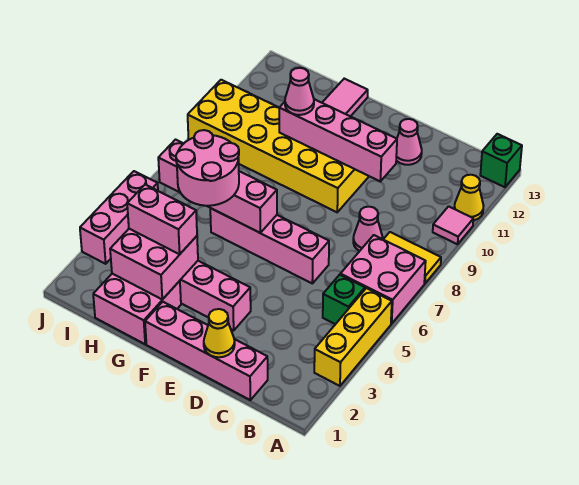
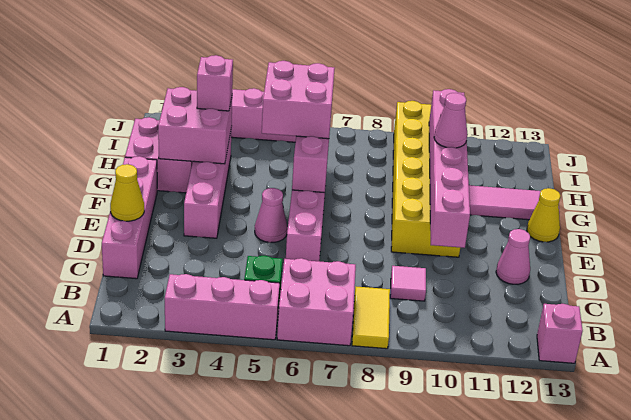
yellow 1x3 brick [314,288,392,386] -> pink 1x3 brick [165,274,280,340]
pink 1x1 tile [433,206,473,244] -> pink 1x1 tile moved to [390,266,426,301]
yellow 1x1 cone [454,175,483,221] -> yellow 1x1 cone moved to [527,188,561,242]
green 1x1 brick [480,134,522,187] -> pink 1x1 brick [537,304,583,363]
pink 1x1 cone [353,207,383,251] -> pink 1x1 cone moved to [255,188,287,243]
pink 1x4 brick [279,99,397,182] -> pink 1x6 brick [429,89,470,248]
pink 1x2 brick [127,185,197,254] -> pink 1x1 brick [197,55,233,111]
pink 2x2 round brick [176,130,239,206] -> pink 2x2 brick [262,61,335,139]

